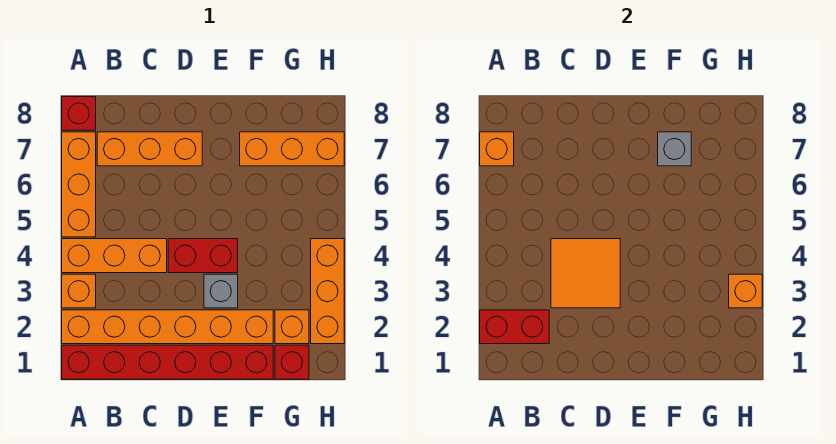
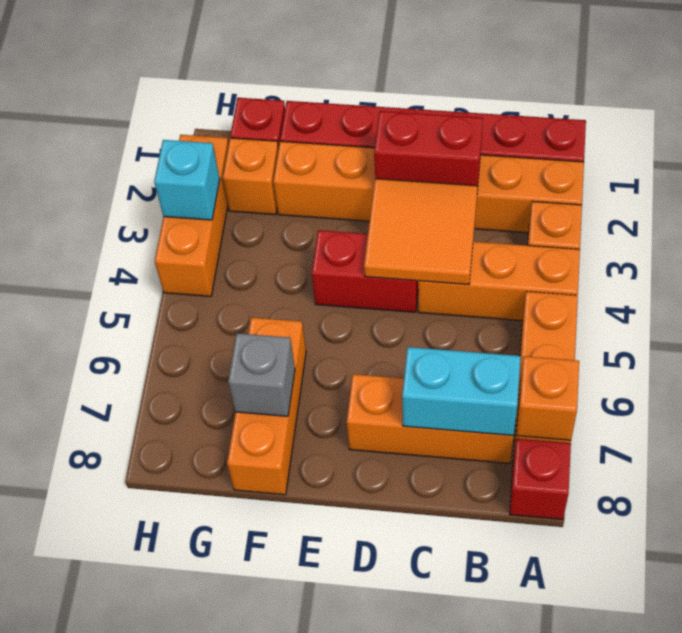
red 1x2 brick [480,310,549,344] -> red 1x2 brick moved to [374,111,483,190]
none -> cyan 1x2 brick [402,347,521,436]
grey 1x1 brick [204,274,238,308] -> none
orange 1x3 brick [240,132,344,166] -> orange 1x3 brick turned to [227,317,306,495]
orange 1x1 brick [729,274,762,308] -> cyan 1x1 brick [154,140,220,220]

